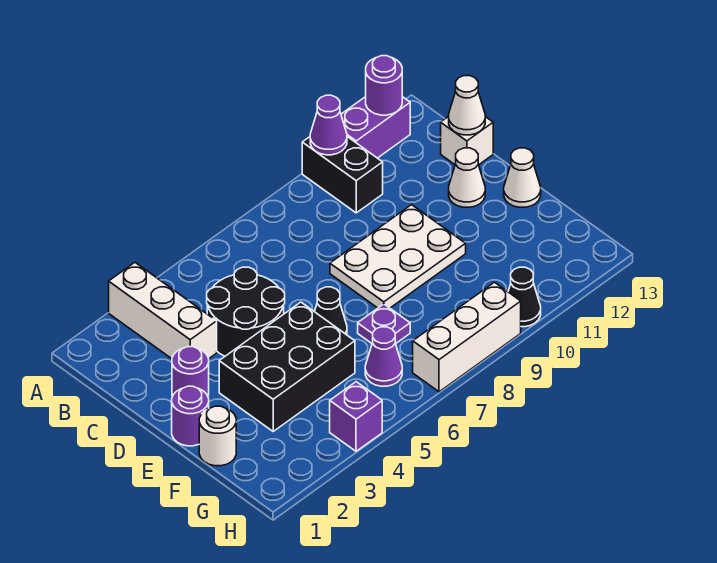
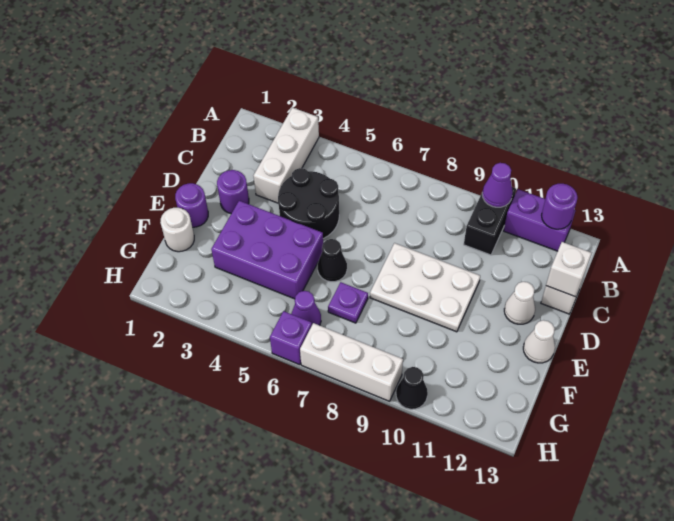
white 1x1 cone [449,76,485,135] -> white 1x1 brick [546,242,592,296]
black 2x3 brick [219,302,355,431] -> purple 2x3 brick [211,201,323,299]
purple 1x1 brick [330,382,382,451] -> purple 1x1 brick moved to [270,311,312,365]

